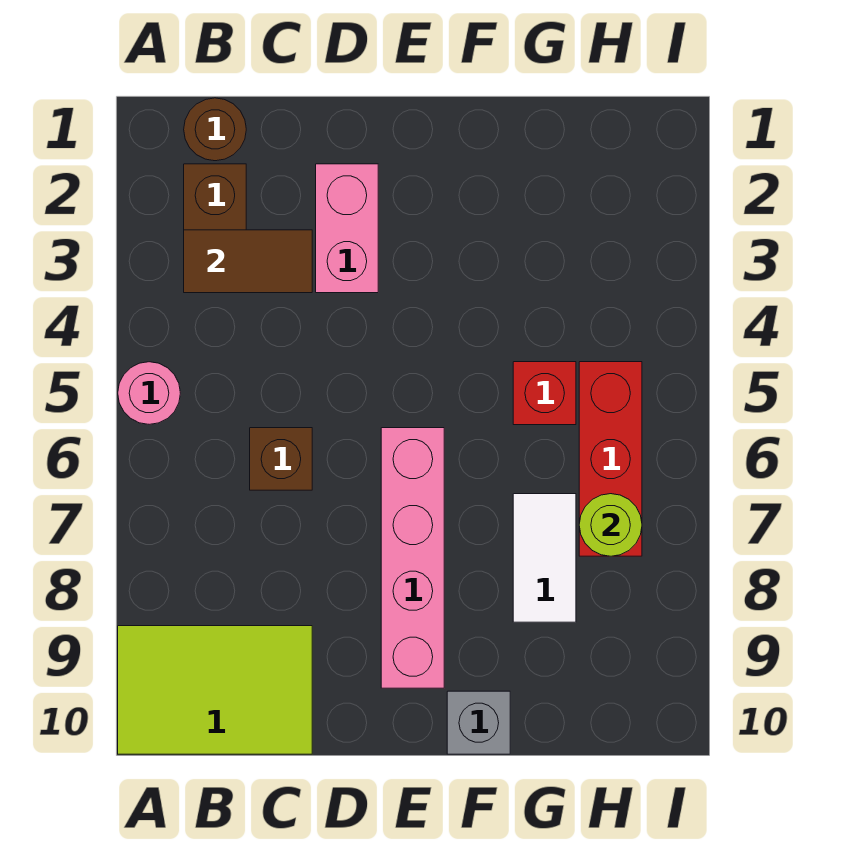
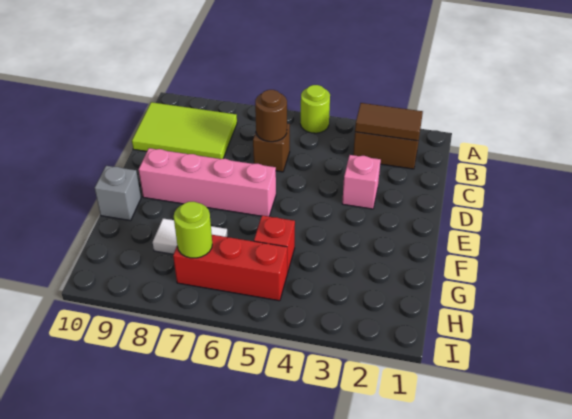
pink 1x1 round brick [118,362,180,424] -> lime 1x1 round brick [300,85,330,133]
lime 2x3 tile [118,626,312,754] -> lime 2x3 tile turned to [132,102,237,159]
brown 1x1 round brick [184,98,246,161] -> brown 1x1 round brick moved to [255,90,287,142]
brown 1x2 tile [184,230,312,293] -> brown 1x2 tile turned to [355,103,423,141]
pink 1x2 brick [316,164,378,293] -> pink 1x1 brick [342,155,381,209]

